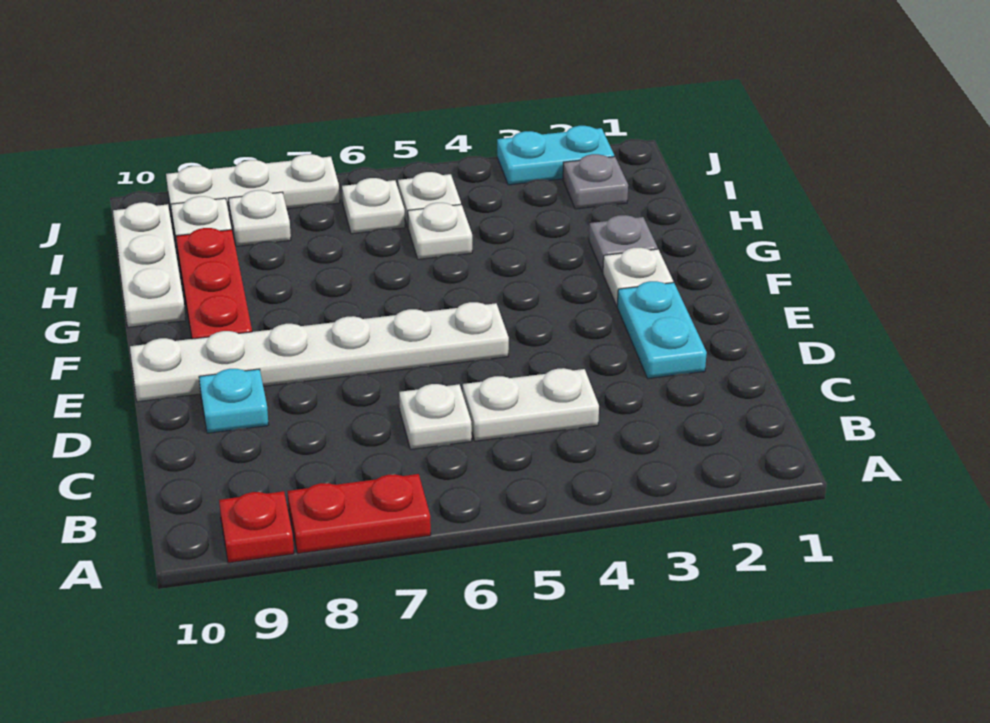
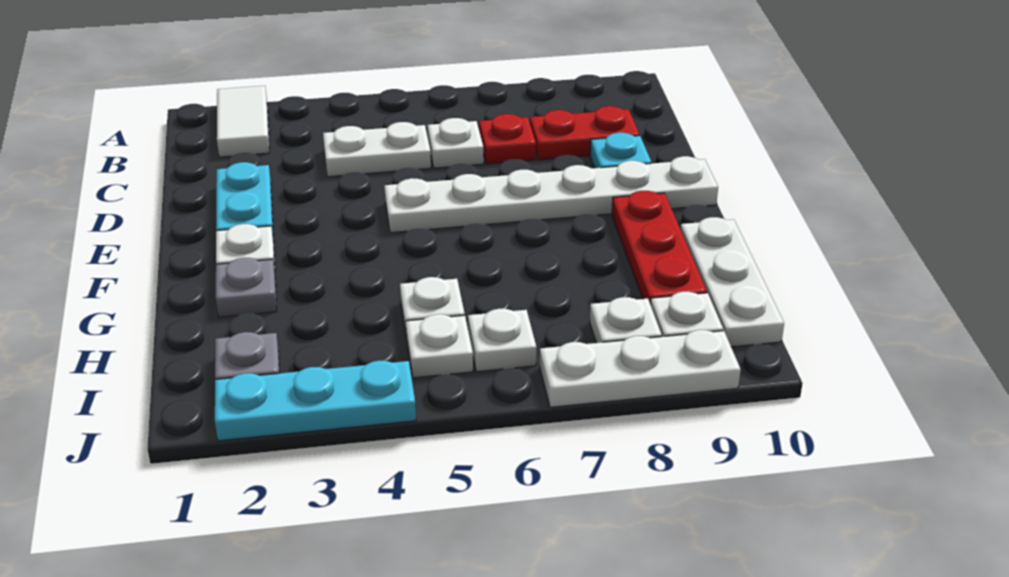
none -> white 1x2 tile [217,86,269,157]
red 1x2 plate [287,474,431,553] -> red 1x2 plate moved to [530,106,640,160]
red 1x1 plate [219,491,294,563] -> red 1x1 plate moved to [479,114,536,164]
cyan 1x2 plate [497,126,614,185] -> cyan 1x3 plate [215,361,416,441]

